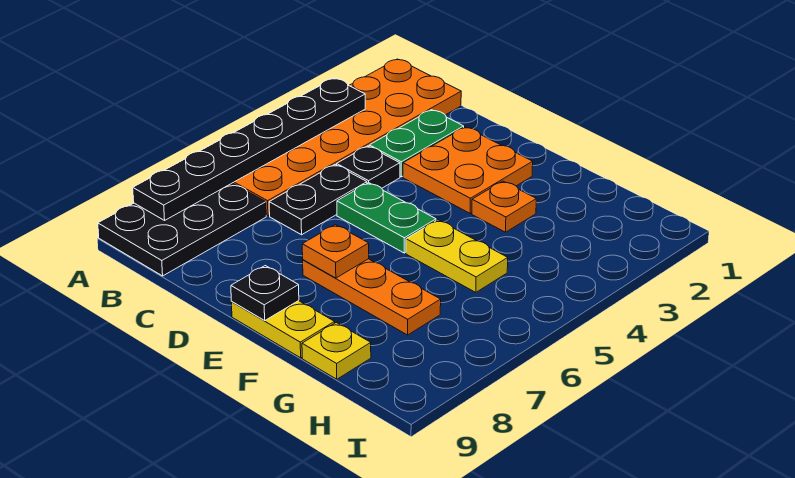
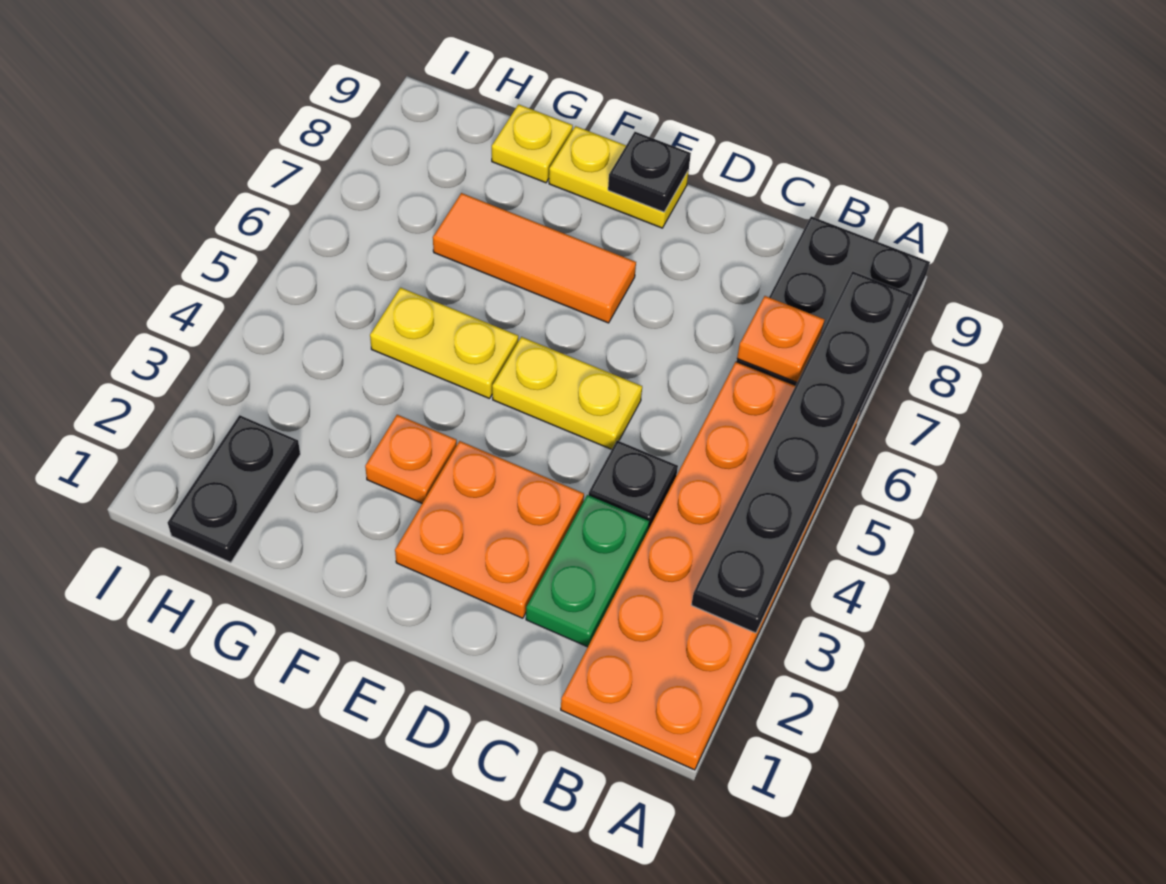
black 1x2 plate [269,165,367,235] -> black 1x2 plate moved to [168,415,300,563]
green 1x2 plate [337,183,436,253] -> yellow 1x2 plate [492,337,642,449]
orange 1x3 plate [303,259,441,335] -> orange 1x3 tile [433,193,636,323]
orange 1x1 plate [302,225,369,278] -> orange 1x1 plate moved to [737,296,825,382]

